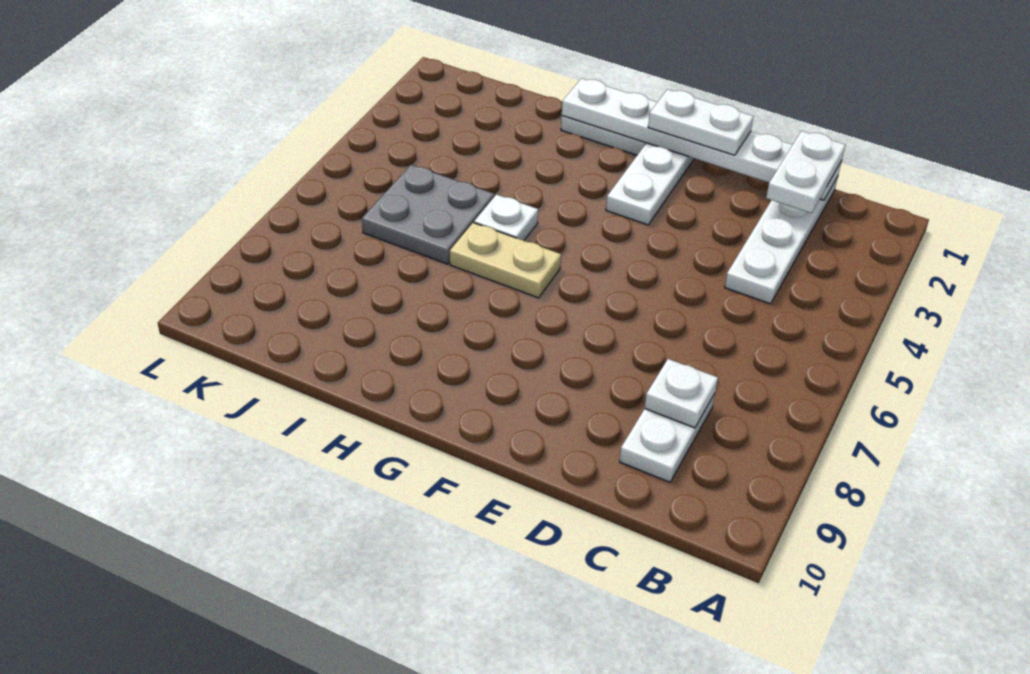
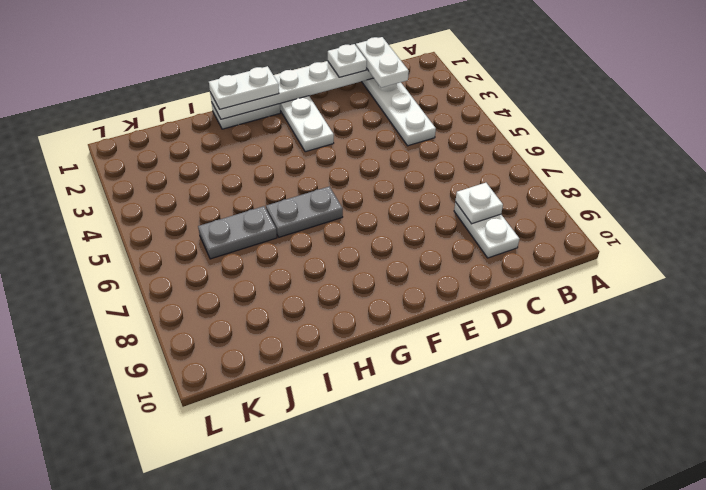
white 1x2 plate [648,89,753,155] -> white 1x2 plate moved to [209,66,279,109]
tan 1x2 plate [450,223,561,298] -> grey 1x2 plate [266,187,343,237]
white 1x1 plate [474,195,538,241] -> white 1x1 plate moved to [328,44,367,77]
grey 2x2 plate [362,165,494,264] -> grey 1x2 plate [198,206,277,259]

